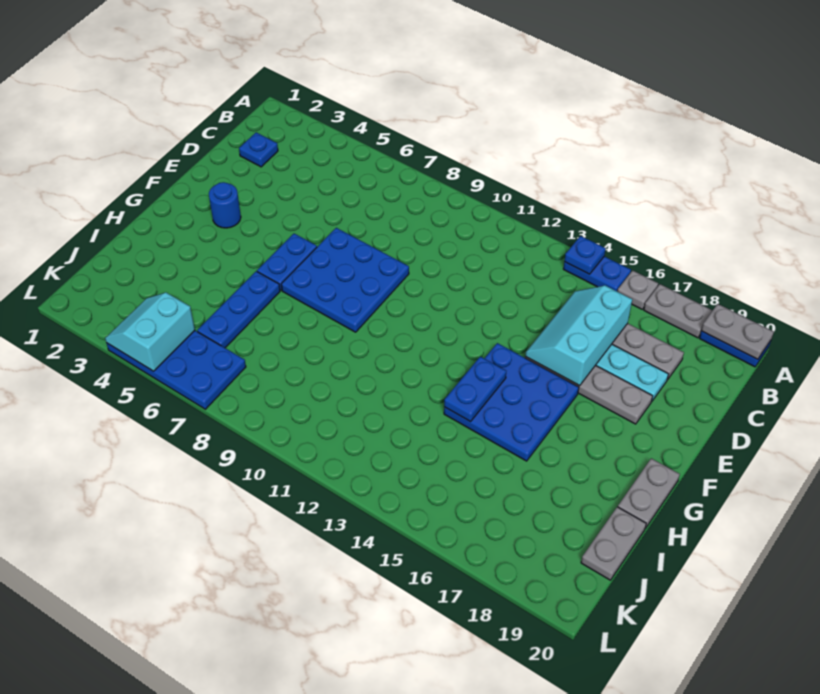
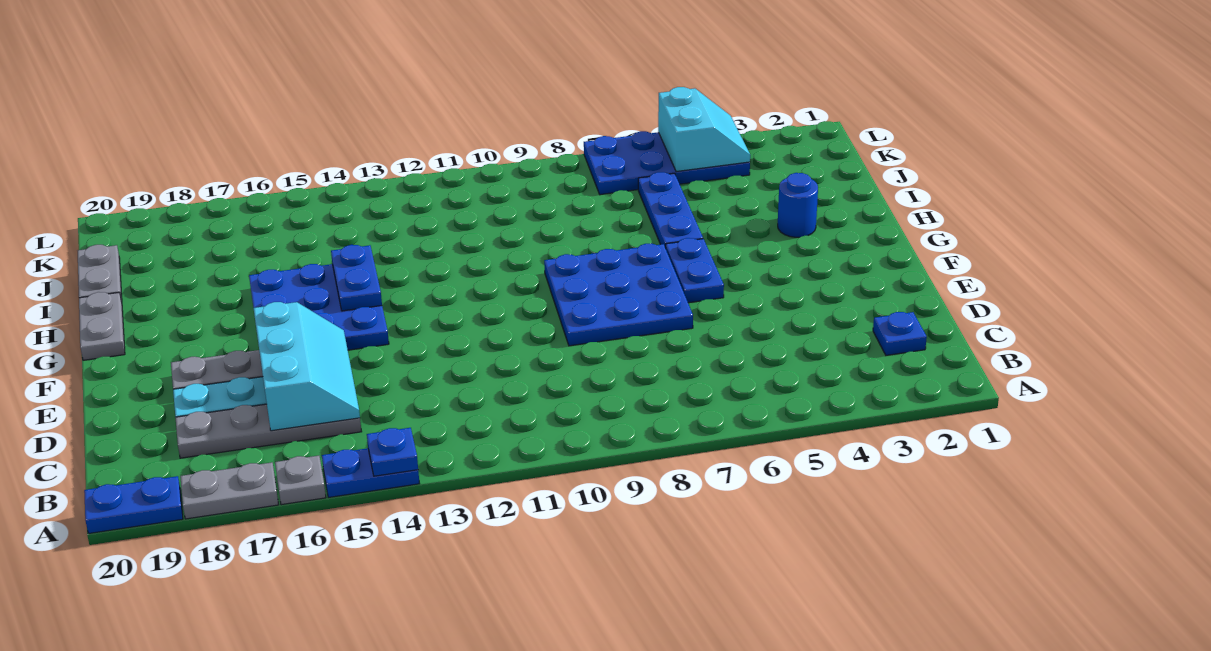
grey 1x2 plate [701,304,774,359] -> none
blue 1x1 round brick [209,182,241,228] -> blue 1x1 round brick moved to [778,173,818,237]

